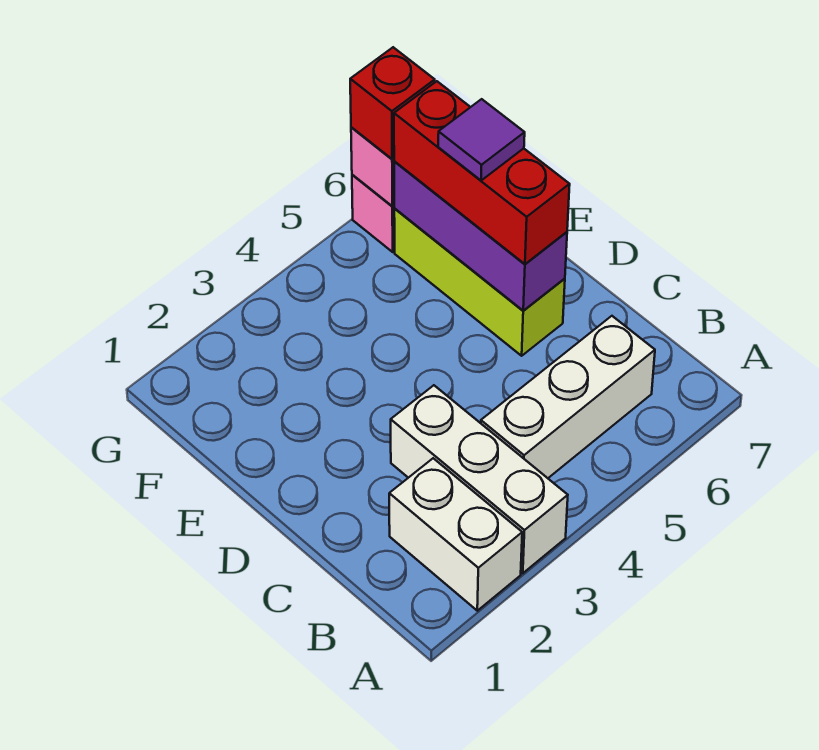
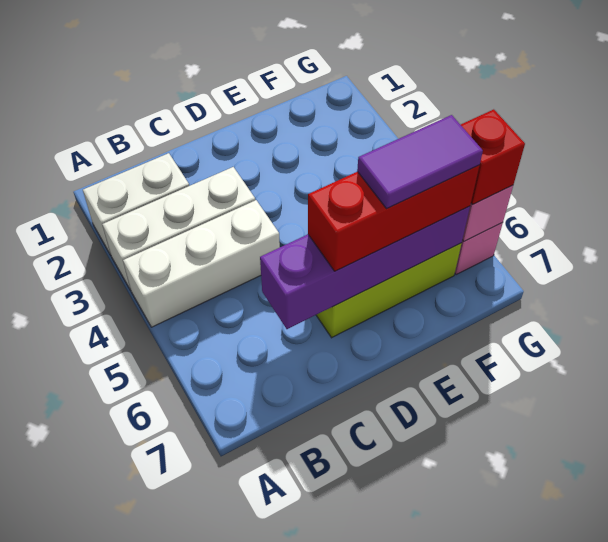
white 1x3 brick [481,316,655,478] -> white 1x3 brick turned to [123,200,280,327]
purple 1x3 brick [394,161,567,311] -> purple 1x4 brick [260,206,470,329]
purple 1x1 tile [438,99,525,180] -> purple 1x2 tile [357,115,483,208]

